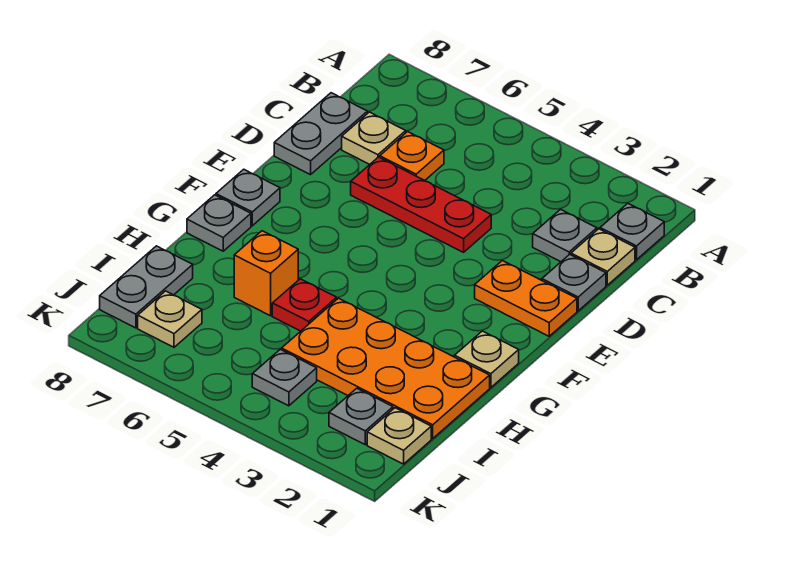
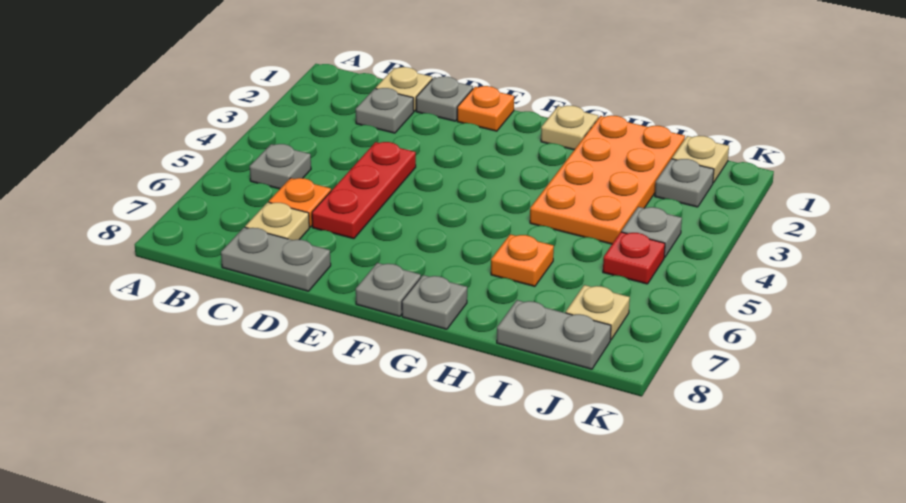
grey 1x1 plate [600,204,664,260] -> grey 1x1 plate moved to [250,144,311,189]
orange 1x2 plate [475,261,577,336] -> orange 1x1 plate [457,86,514,131]
red 1x1 plate [272,279,337,331] -> red 1x1 plate moved to [603,232,665,284]
orange 1x1 brick [234,231,298,316] -> orange 1x1 plate [491,234,554,286]

